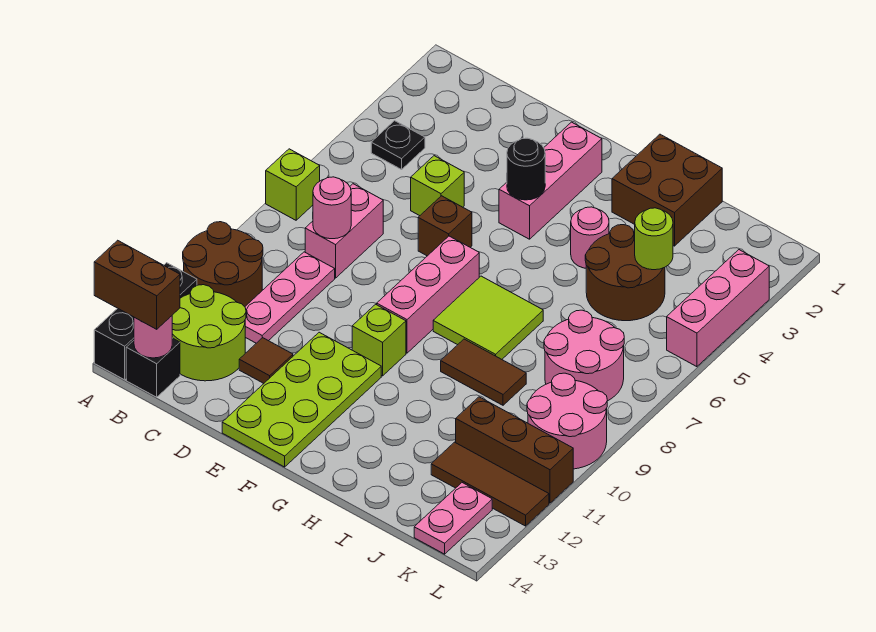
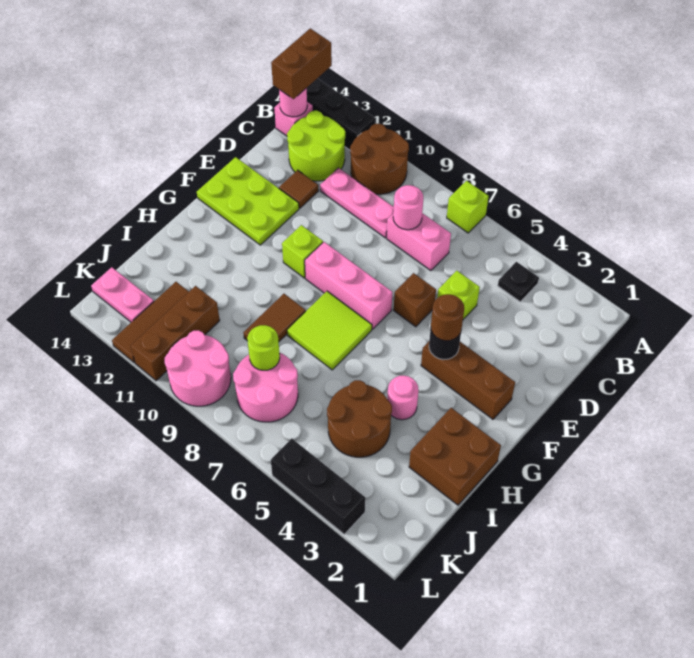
black 1x1 brick [126,338,180,397] -> pink 1x1 brick [274,101,313,136]
lime 2x4 plate [222,332,381,467] -> lime 2x3 plate [197,157,299,245]
pink 1x3 brick [499,122,602,239] -> brown 1x3 brick [421,342,515,419]
none -> brown 1x1 round brick [431,294,464,341]
lime 1x1 round brick [635,208,673,270] -> lime 1x1 round brick moved to [247,325,280,370]
pink 1x3 brick [667,250,769,367] -> black 1x3 brick [271,439,365,534]

